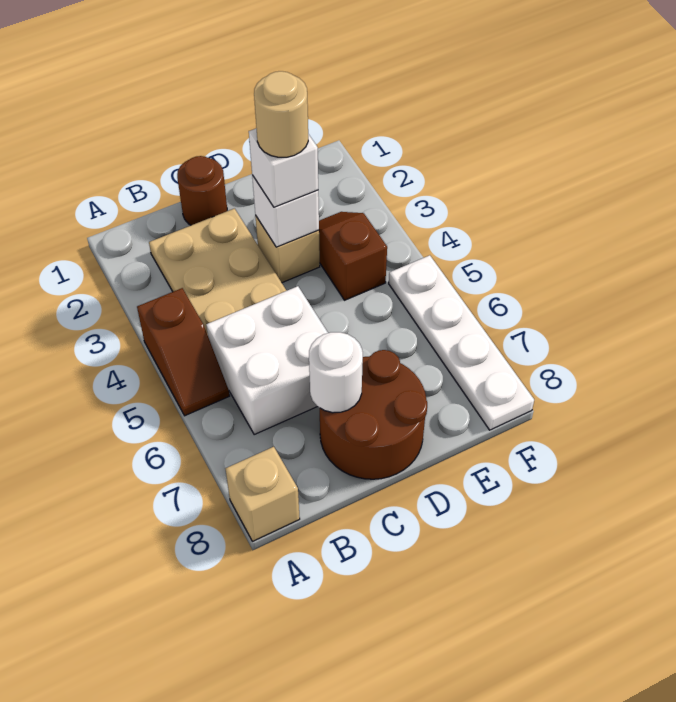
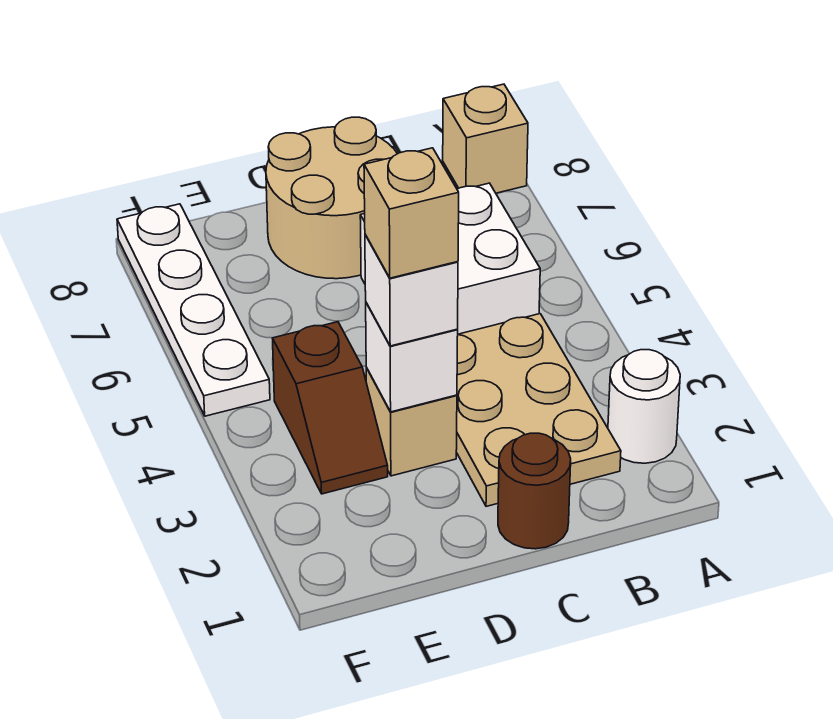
brown 1x2 slope [137,288,229,416] -> none
brown 2x2 round brick [320,350,427,479] -> tan 2x2 round brick [266,117,397,279]
white 1x1 round brick [309,332,363,413] -> white 1x1 round brick moved to [608,350,680,463]
tan 1x1 round brick [254,71,308,157] -> tan 1x1 brick [364,148,459,278]

